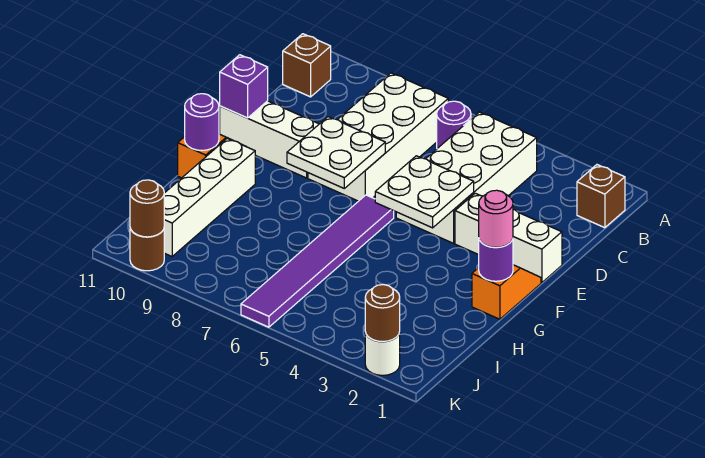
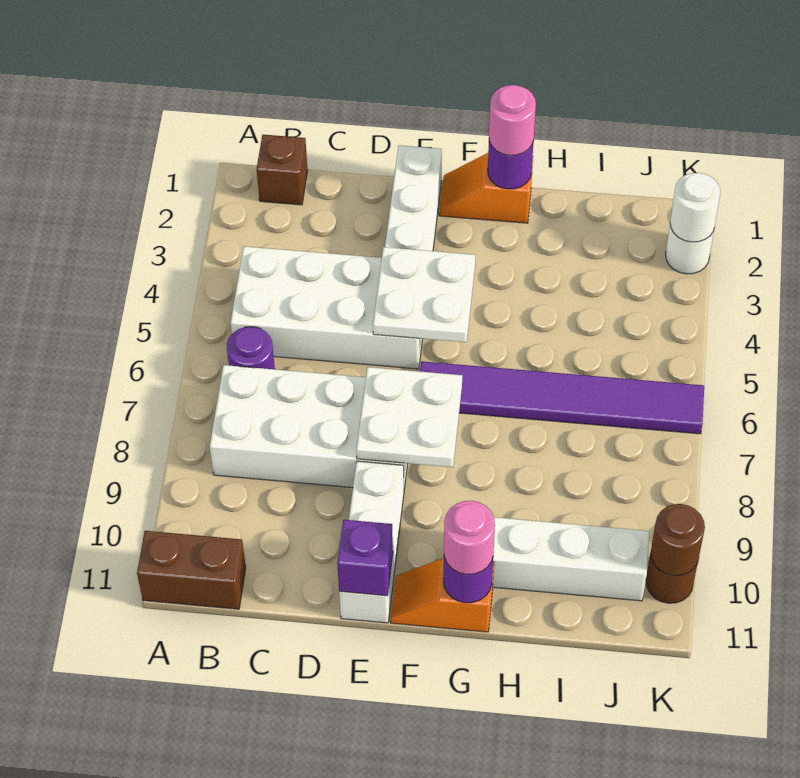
brown 1x1 brick [283,34,331,97] -> brown 1x2 brick [137,531,246,609]
none -> pink 1x1 round brick [444,501,495,574]
brown 1x1 round brick [365,285,400,342] -> white 1x1 round brick [670,173,720,242]

